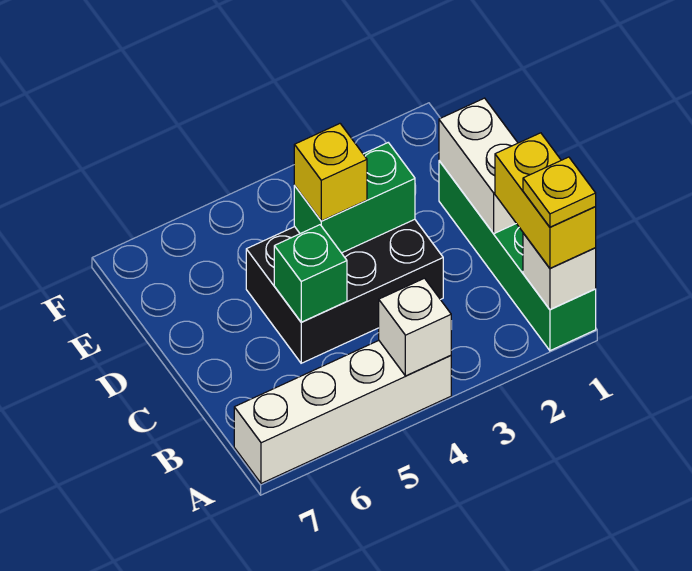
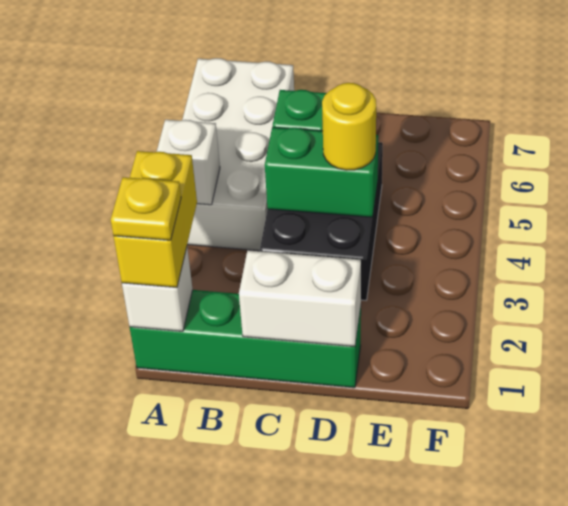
yellow 1x2 brick [495,133,596,268] -> yellow 1x2 brick turned to [114,151,197,287]
white 1x4 brick [234,341,451,483] -> white 2x4 brick [182,58,294,251]
green 1x2 brick [294,143,415,253] -> green 1x2 brick turned to [265,127,378,217]
yellow 1x1 brick [294,124,367,221] -> yellow 1x1 round brick [322,83,376,170]

